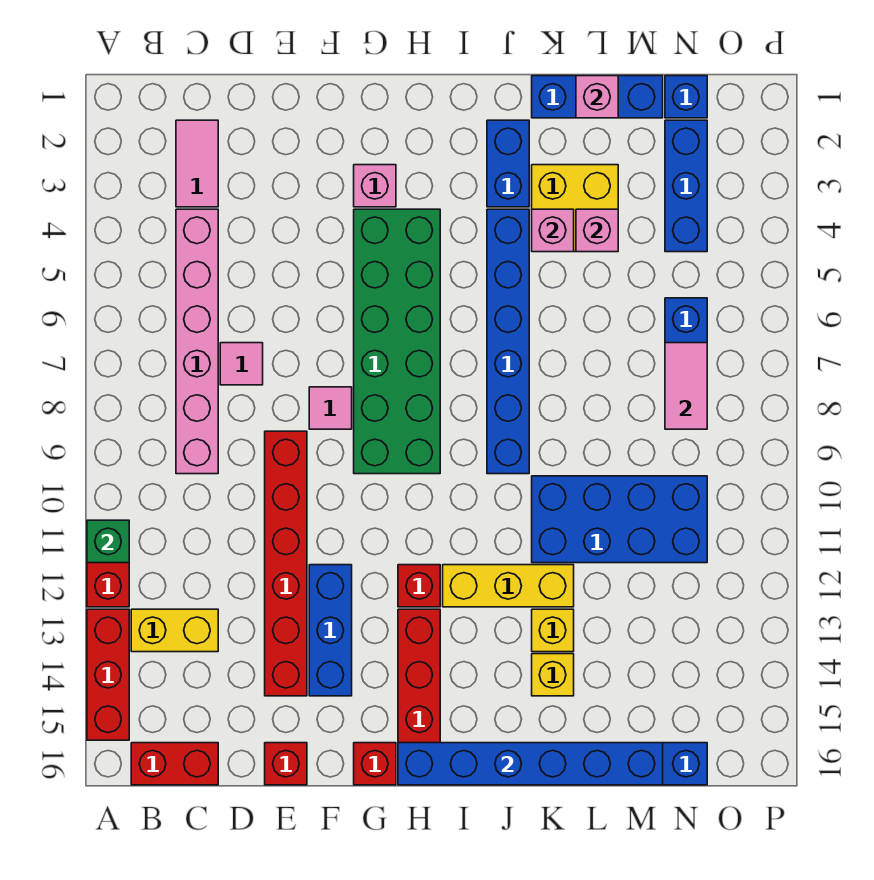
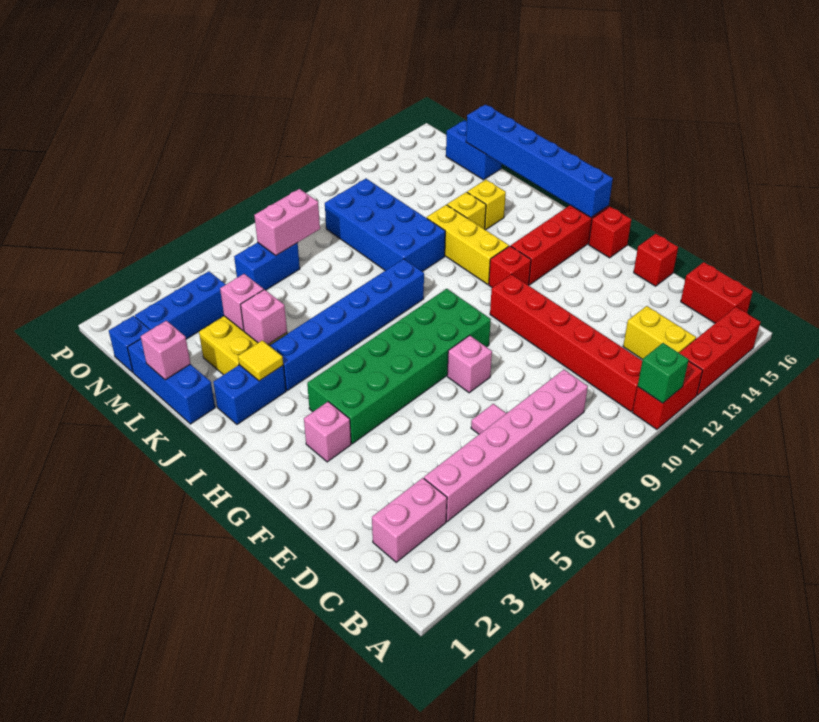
pink 1x2 tile [176,120,218,207] -> pink 1x2 brick [372,478,447,562]
red 1x6 brick [265,431,307,696] -> red 1x6 brick turned to [490,274,642,412]
pink 1x1 tile [309,387,352,429] -> pink 1x1 brick [447,335,492,393]
blue 1x3 brick [309,565,352,696] -> none
none -> yellow 1x1 tile [238,340,283,381]
pink 1x2 tile [665,343,707,429] -> pink 1x2 brick [254,189,320,255]

